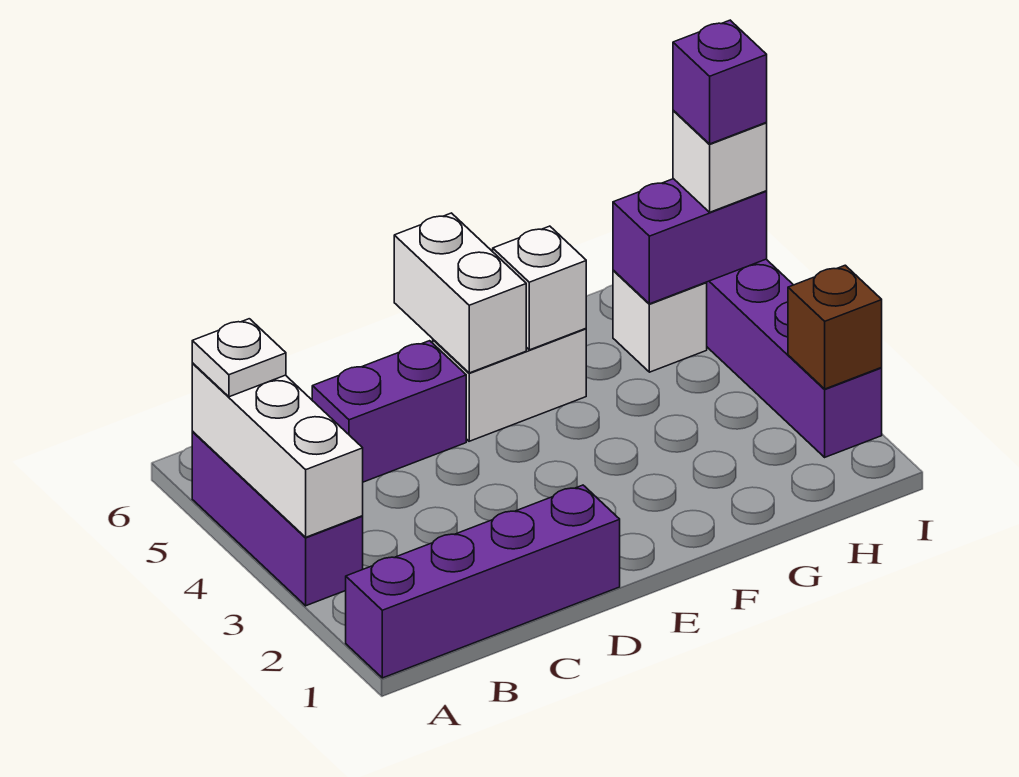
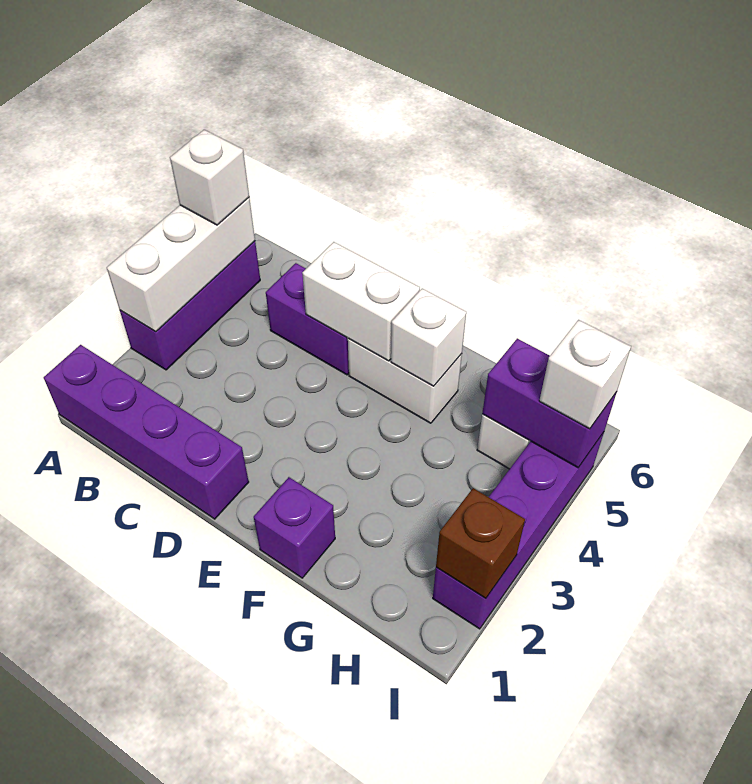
white 1x1 plate [192,319,286,397] -> white 1x1 brick [170,130,249,225]
white 1x2 brick [394,213,526,373] -> white 1x2 brick turned to [302,242,420,361]
purple 1x1 brick [673,20,767,144] -> purple 1x1 brick moved to [254,477,335,578]

